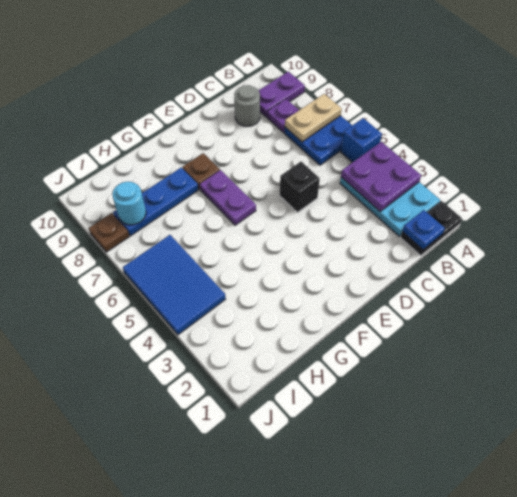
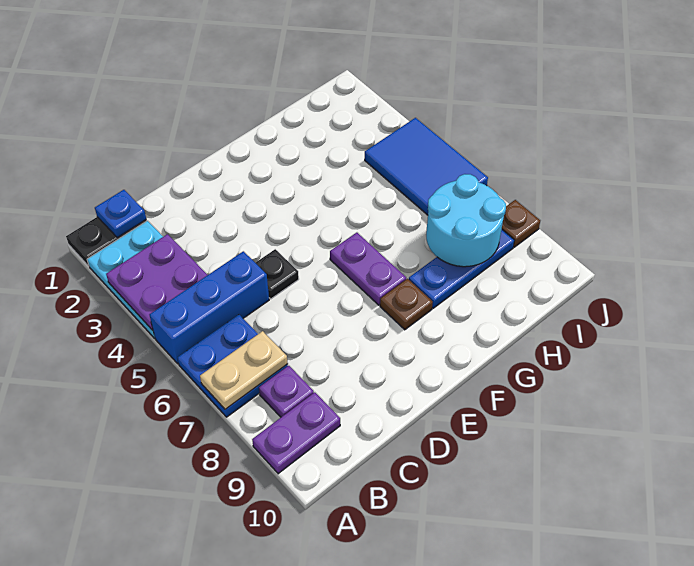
blue 1x1 brick [341,118,382,162] -> blue 1x3 brick [149,251,269,364]
grey 1x1 round brick [234,85,260,126] -> none
black 1x1 brick [280,162,320,212] -> black 1x1 plate [256,249,299,299]
cyan 1x1 round brick [112,182,146,225] -> cyan 2x2 round brick [426,174,506,267]

